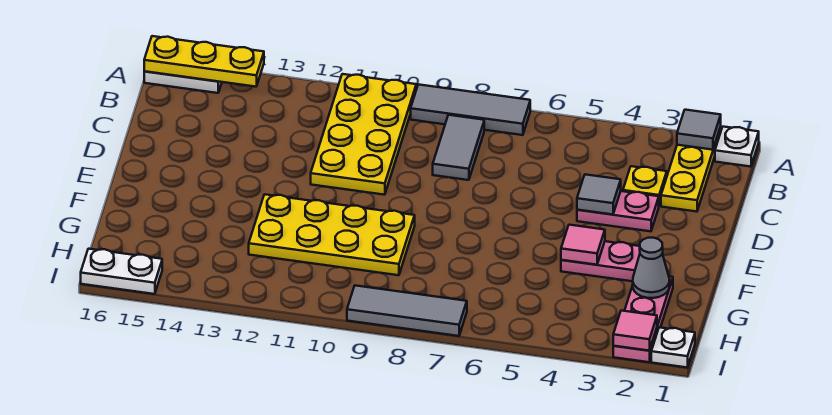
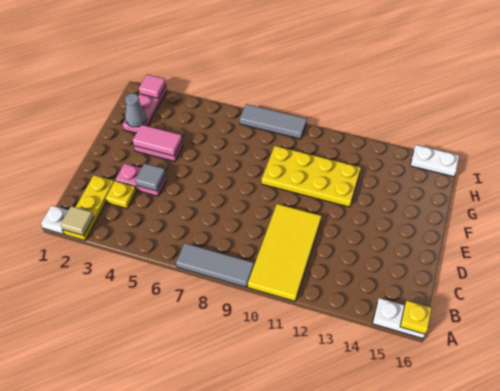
grey 1x1 tile [677,110,721,150] -> tan 1x1 tile [61,206,94,236]
yellow 2x4 plate [311,74,416,195] -> yellow 2x4 tile [248,204,322,301]
yellow 1x3 plate [144,36,264,87] -> yellow 1x1 plate [400,301,432,334]
grey 1x2 tile [433,115,484,180] -> none
pink 1x1 tile [561,225,605,265] -> pink 1x2 tile [133,125,182,156]
white 1x1 plate [651,327,695,367] -> none

